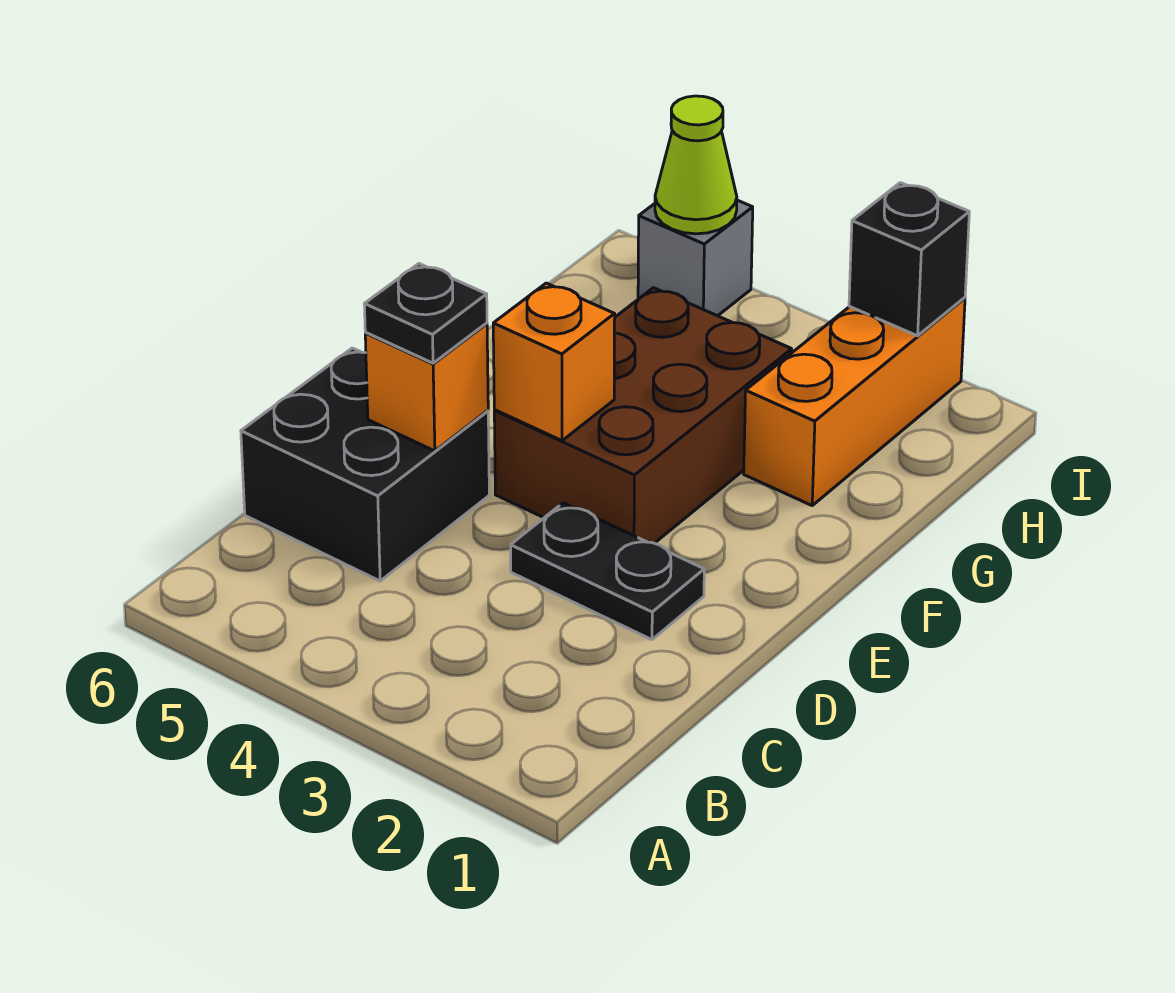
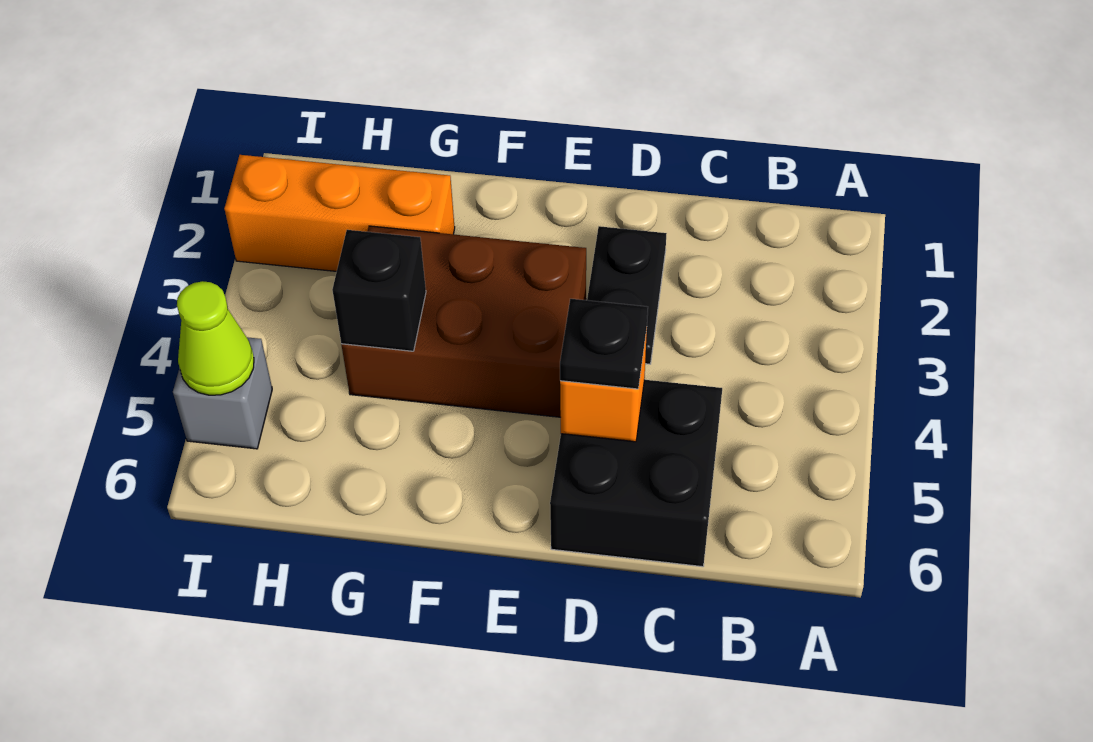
orange 1x1 brick [493,283,615,441] -> none
black 1x1 brick [849,183,969,336] -> black 1x1 brick moved to [332,230,426,351]

